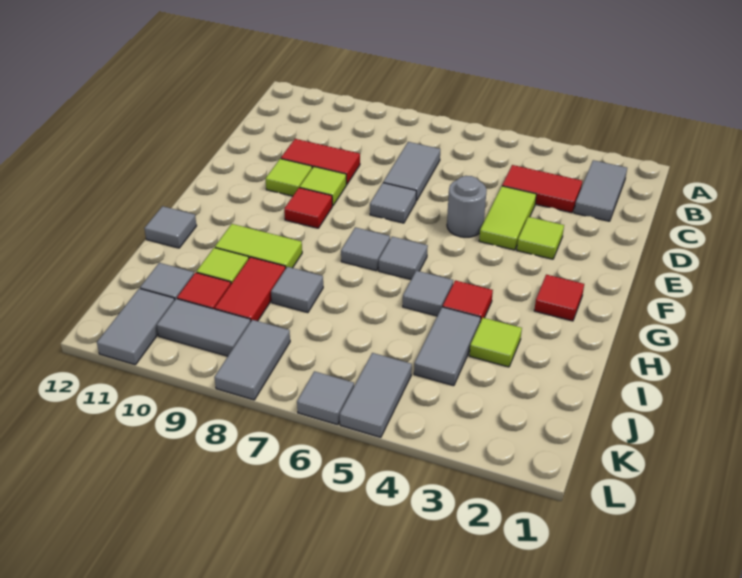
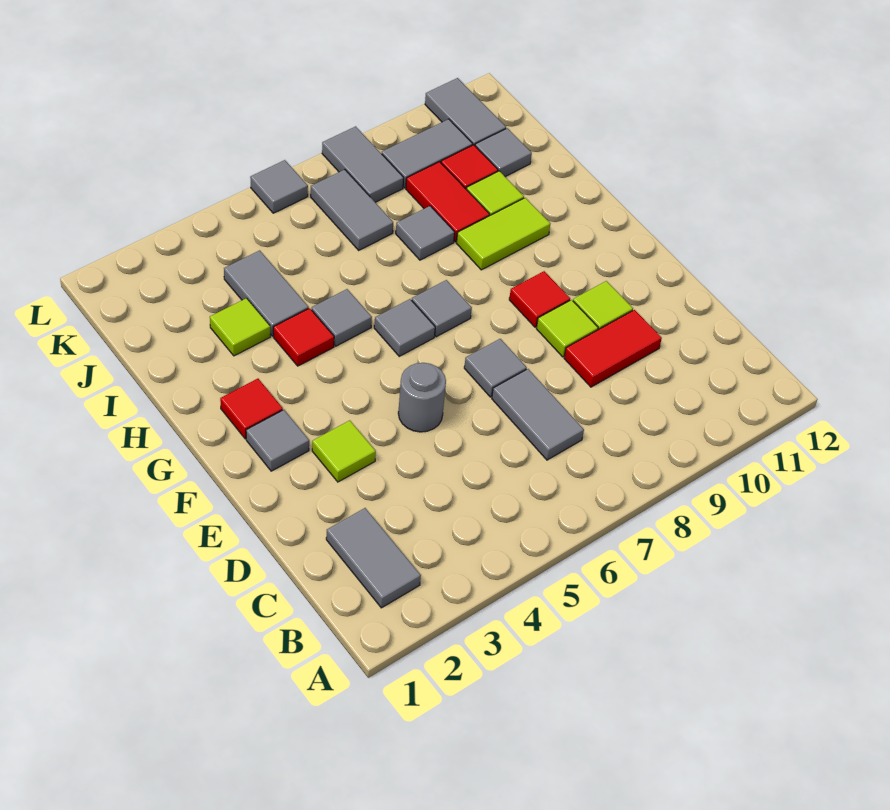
red 1x2 tile [502,165,582,213] -> none
lime 1x2 tile [479,186,536,250] -> none
grey 1x1 tile [144,206,197,248] -> grey 1x1 tile moved to [246,410,309,471]
grey 1x2 tile [340,353,412,437] -> grey 1x2 tile moved to [311,170,393,250]

